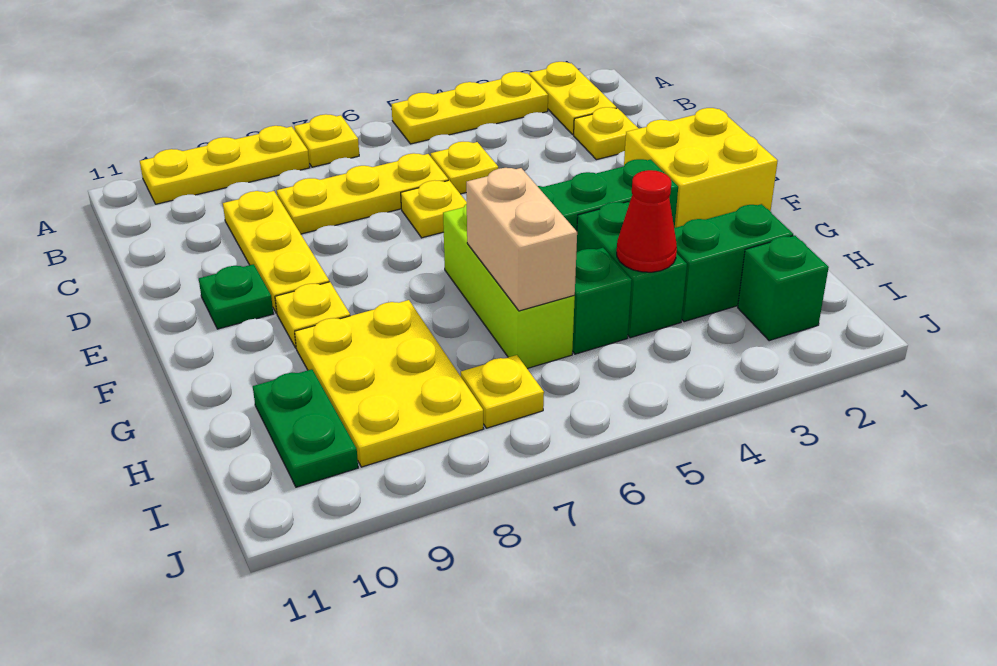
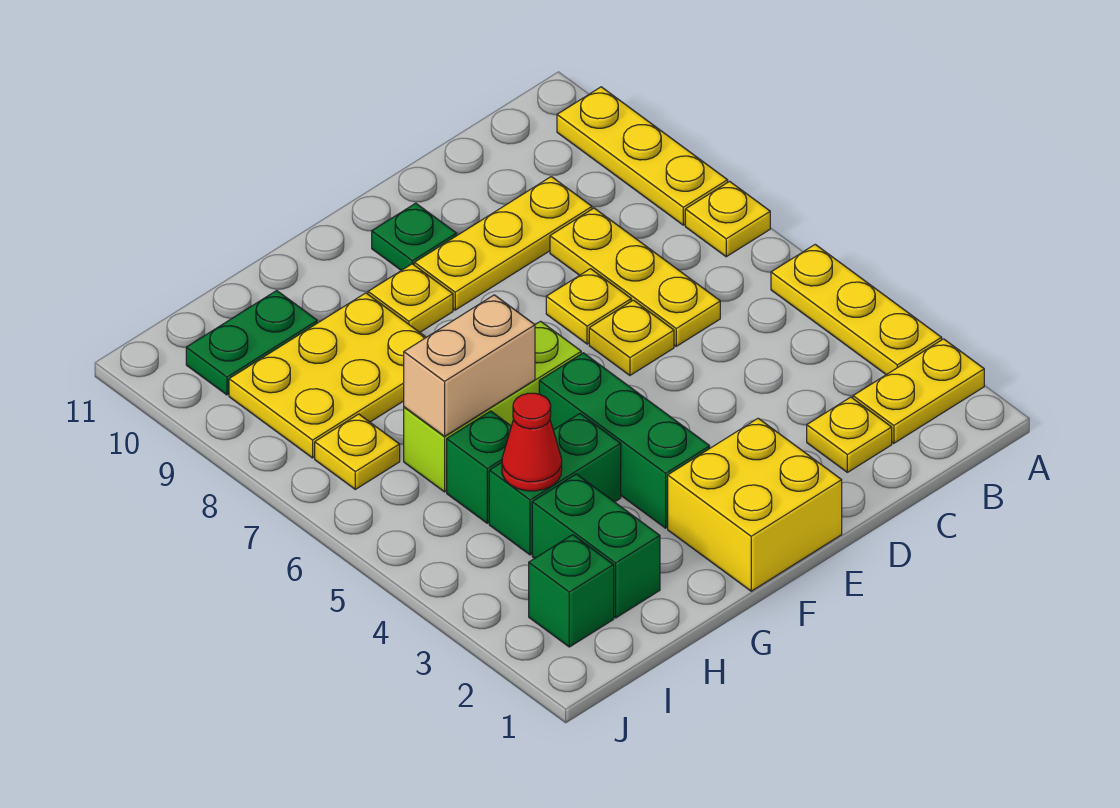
yellow 1x1 plate [431,142,498,194] -> yellow 1x1 plate moved to [546,269,631,344]

